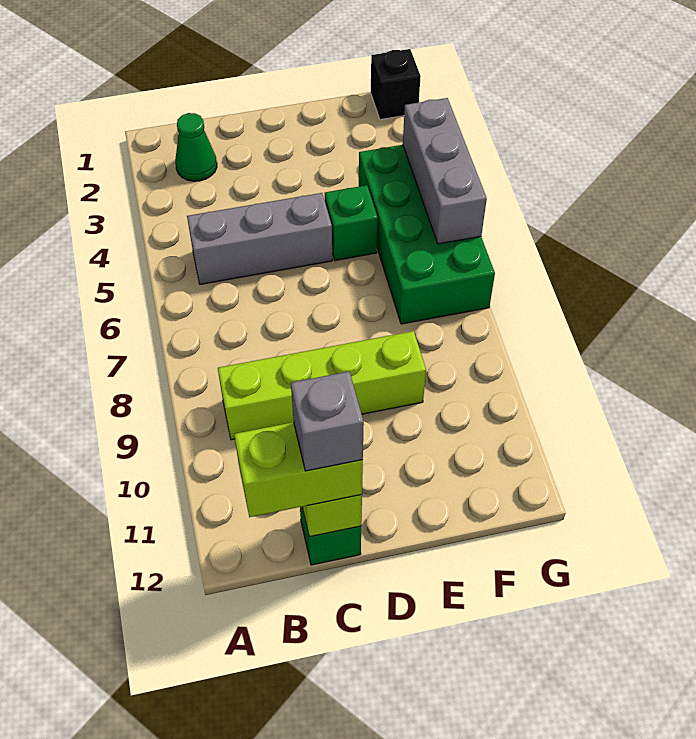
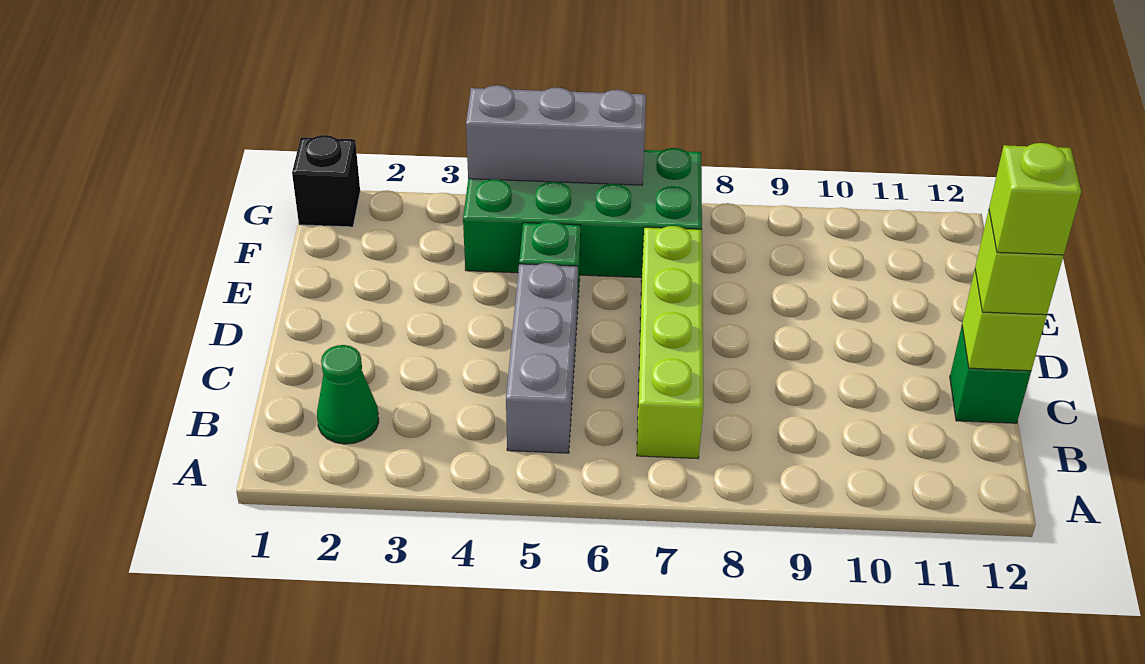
lime 1x4 brick [218,331,426,440] -> lime 1x4 brick moved to [637,226,703,459]
lime 1x2 brick [234,422,363,517] -> lime 1x1 brick [975,210,1063,315]
grey 1x1 brick [291,371,364,471] -> lime 1x1 brick [989,143,1081,255]

